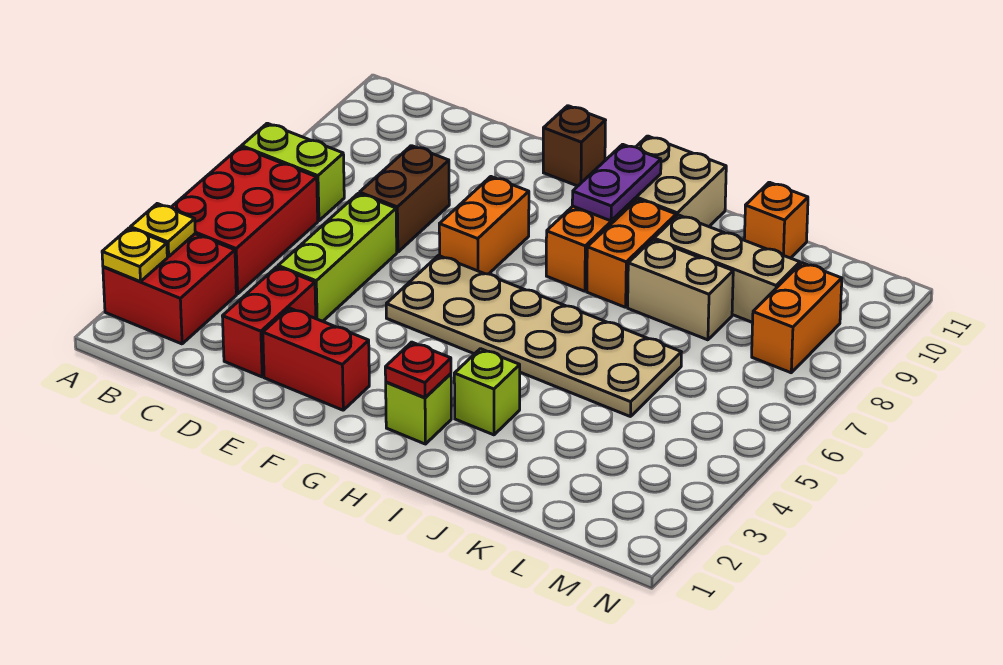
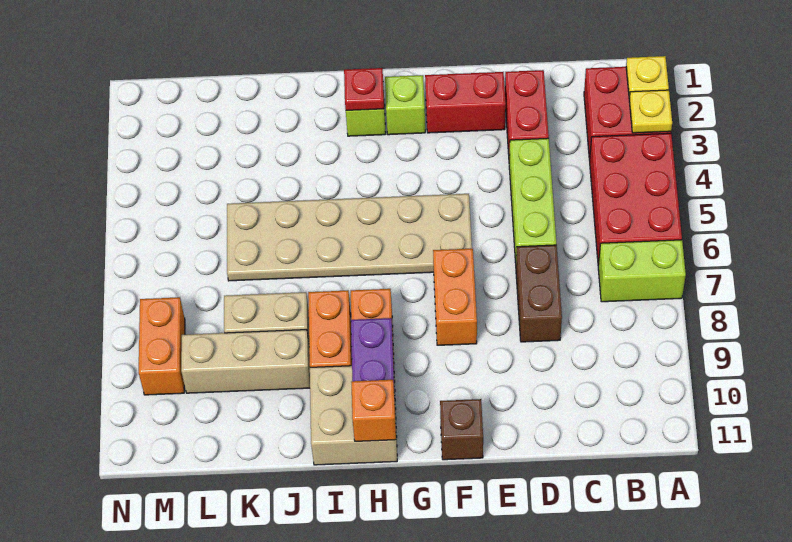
lime 1x1 brick [454,349,520,435] -> lime 1x1 brick moved to [385,75,425,135]
orange 1x1 brick [744,182,808,258] -> orange 1x1 brick moved to [351,380,396,441]

